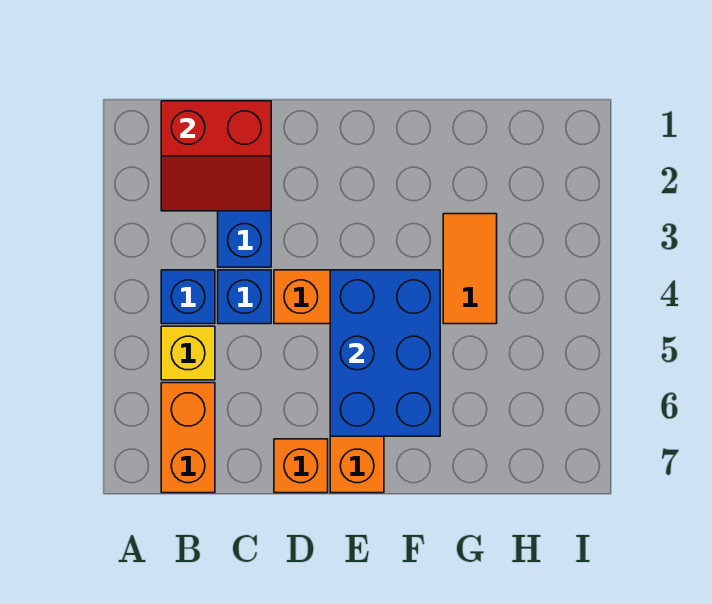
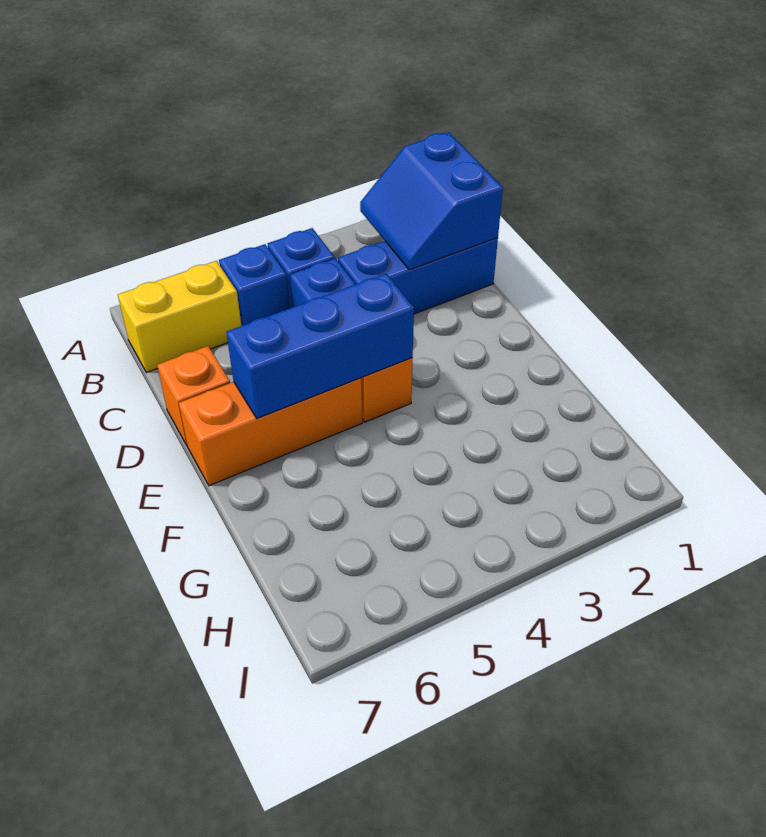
red 2x2 slope [161,101,271,211] -> blue 2x2 slope [360,132,503,270]
yellow 1x1 brick [161,326,215,380] -> blue 1x1 brick [219,244,289,326]
orange 1x2 brick [161,383,215,493] -> yellow 1x2 brick [118,261,241,372]
blue 2x3 brick [330,270,440,436] -> blue 1x3 brick [226,273,414,418]
orange 1x2 tile [443,214,497,324] -> none

